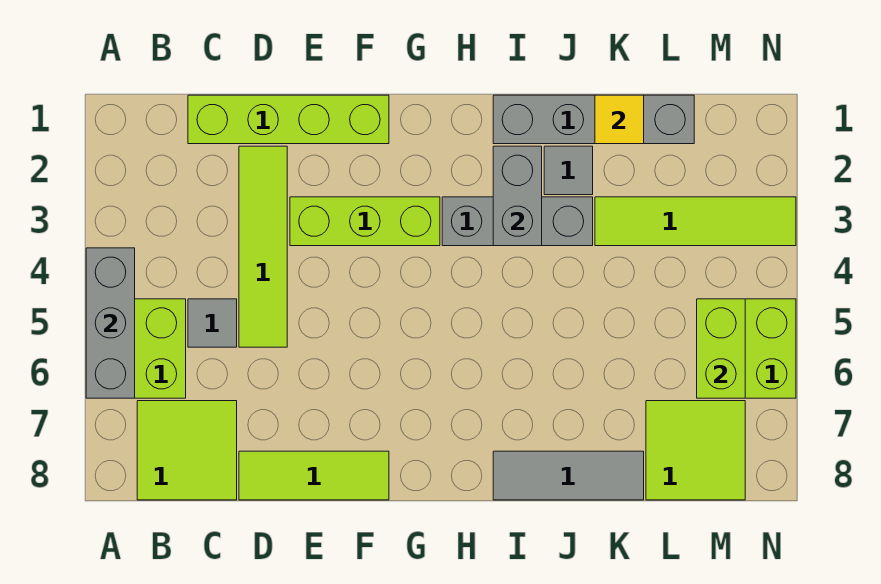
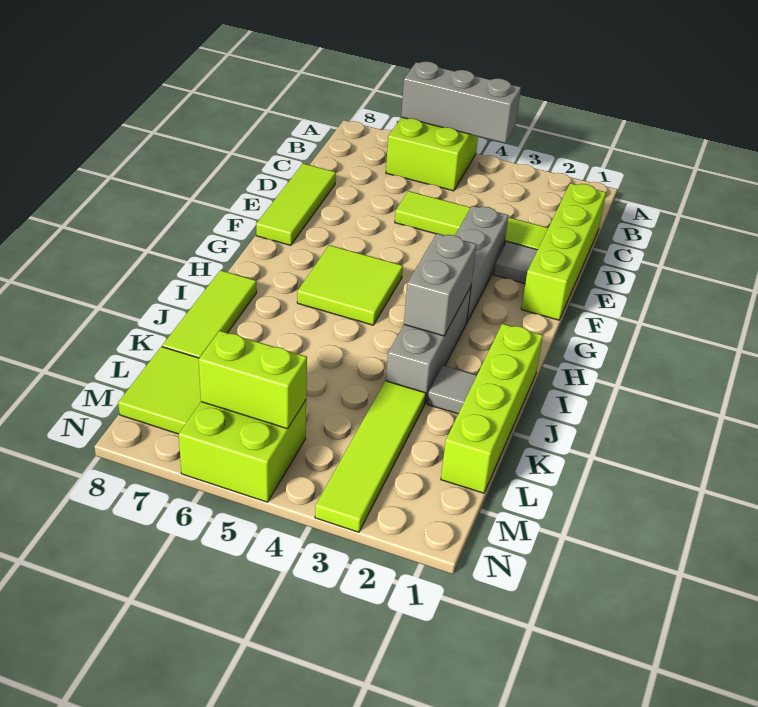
lime 2x2 tile [137,401,237,500] -> lime 2x2 tile moved to [297,245,403,325]
grey 1x1 tile [188,299,237,347] -> grey 1x1 tile moved to [494,242,537,284]
lime 1x3 brick [290,197,440,246] -> grey 1x3 brick [455,206,509,322]
grey 1x4 brick [493,95,694,144] -> lime 1x4 brick [441,324,543,493]
grey 1x2 brick [493,146,542,246] -> grey 1x2 brick turned to [404,234,476,336]
grey 1x3 tile [493,451,644,500] -> lime 1x3 tile [162,270,257,358]
yellow 1x1 tile [595,95,644,144] -> none

